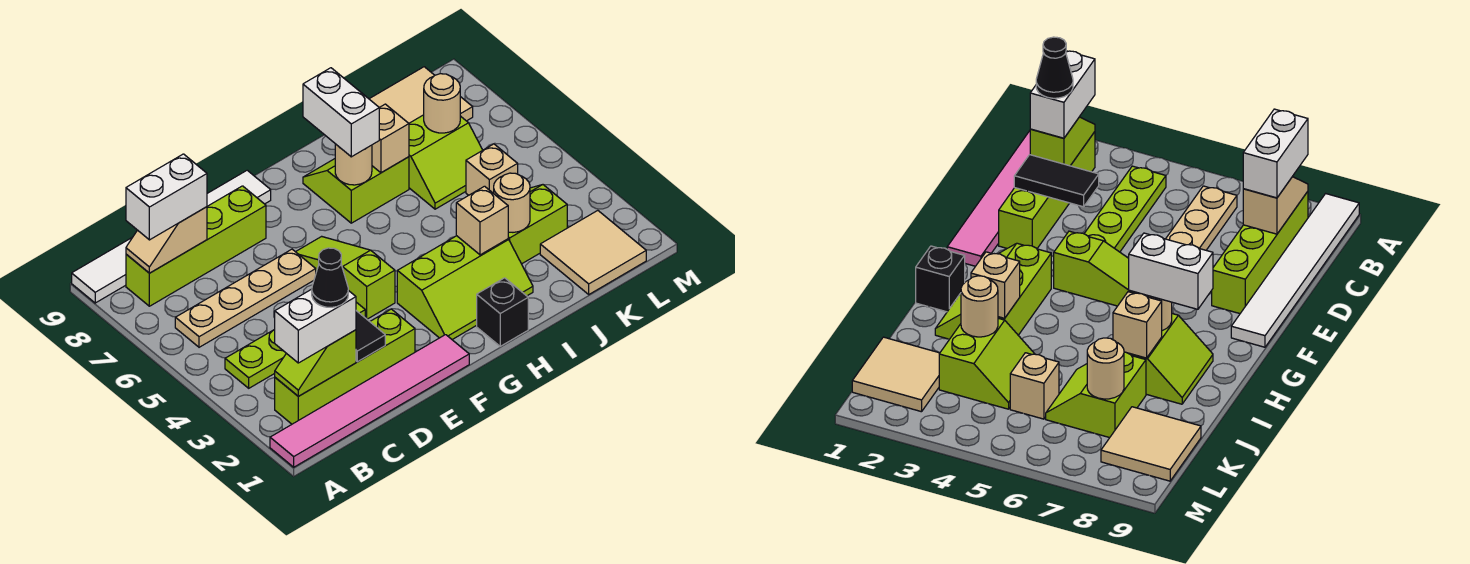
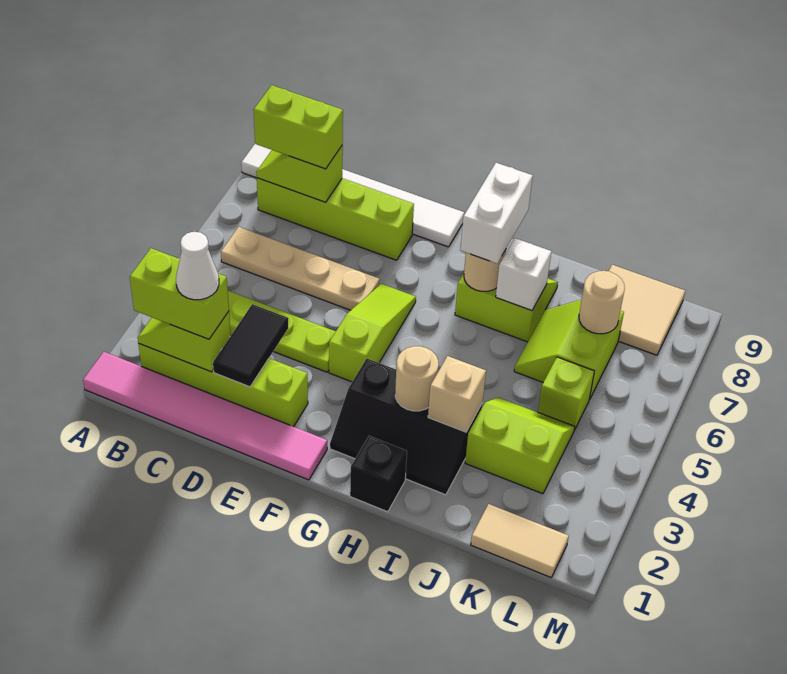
white 1x2 brick [275,289,356,363] -> lime 1x2 brick [130,248,229,339]
tan 1x2 slope [126,207,207,273] -> lime 1x2 slope [256,145,343,202]
white 1x2 brick [126,154,207,240] -> lime 1x2 brick [254,85,343,169]
black 1x1 cone [312,248,348,307] -> white 1x1 cone [176,232,219,300]
lime 2x3 slope [397,236,533,339] -> black 2x3 slope [330,359,482,495]
tan 1x1 brick [372,104,409,173] -> white 1x1 brick [496,238,551,311]
tan 1x1 round brick [494,173,530,232] -> tan 1x1 round brick moved to [395,346,439,411]
lime 2x2 slope [409,115,483,209] -> lime 2x2 slope turned to [514,300,624,400]
tan 2x2 tile [540,211,646,294] -> tan 1x2 tile [471,504,569,577]
tan 1x1 brick [466,144,518,195] -> lime 1x1 brick [538,357,594,430]

